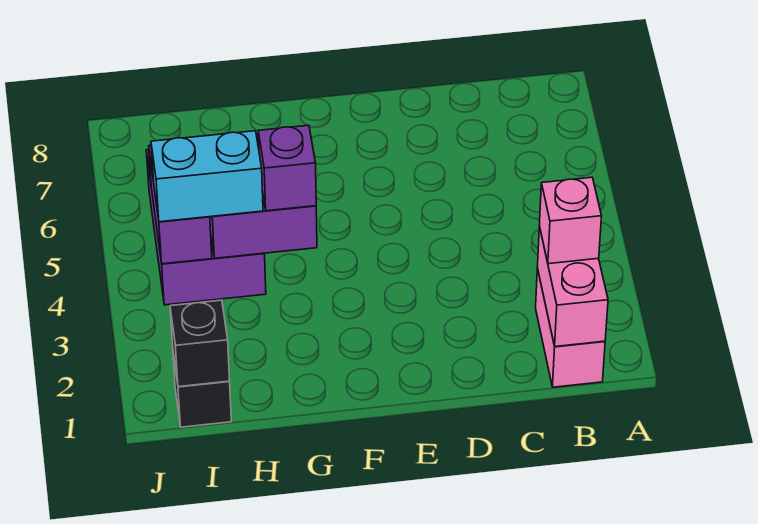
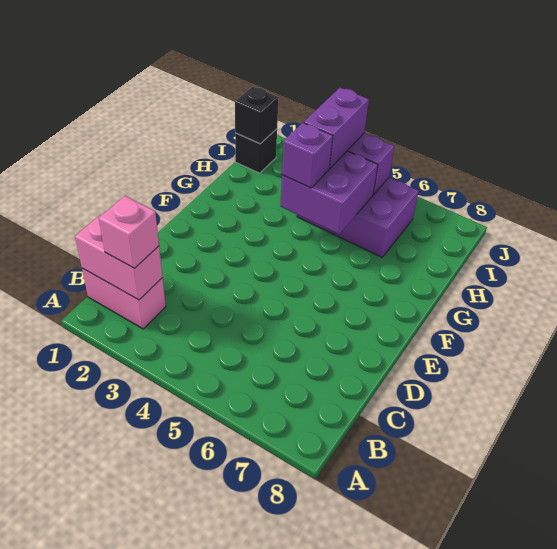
cyan 1x2 brick [151,131,263,222] -> purple 1x2 brick [304,88,369,168]

